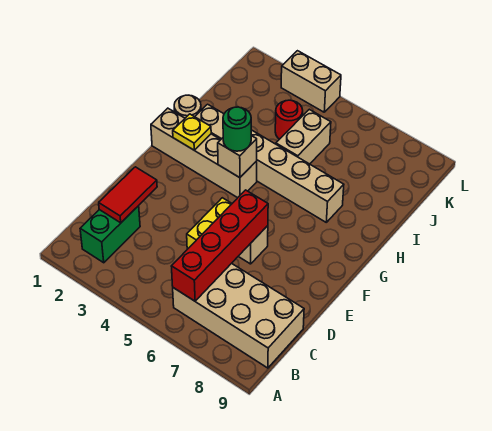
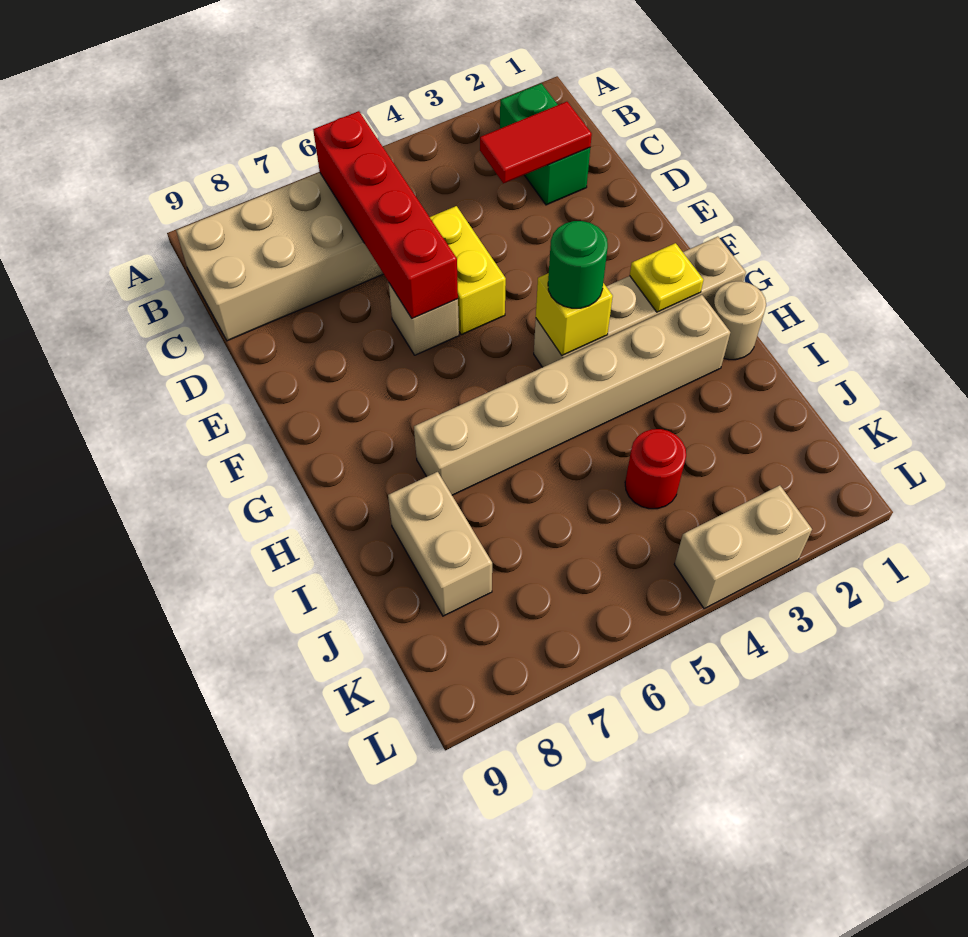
red 1x2 tile [99,167,157,223] -> red 1x2 tile turned to [480,102,592,183]
tan 1x1 brick [218,136,257,178] -> yellow 1x1 brick [536,273,613,356]
tan 1x2 brick [276,109,331,164] -> tan 1x2 brick moved to [388,472,492,616]

